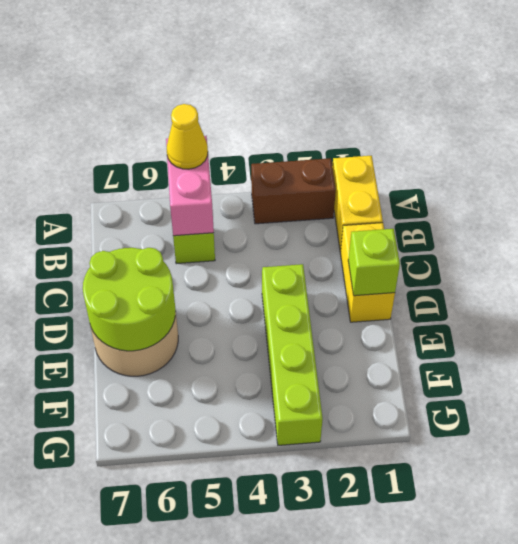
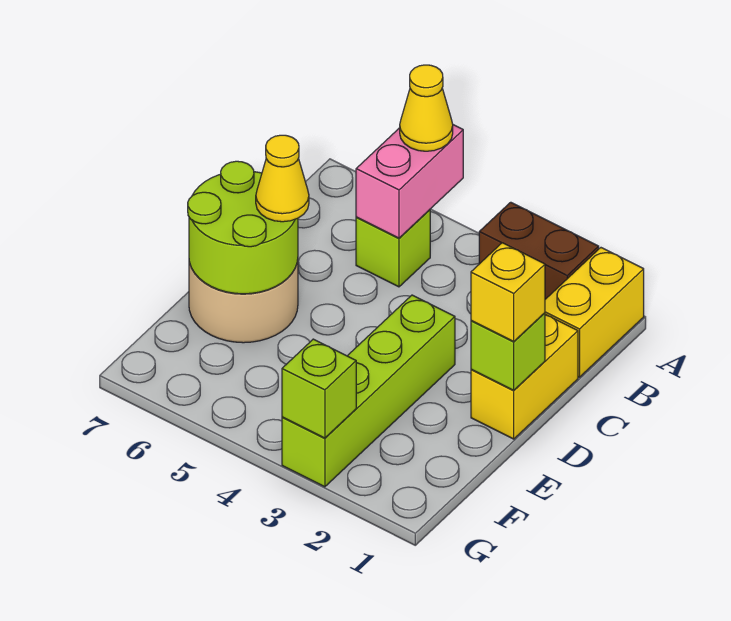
none -> yellow 1x1 brick [471,243,545,341]
none -> yellow 1x1 cone [256,135,309,222]
none -> lime 1x1 brick [282,339,356,438]

